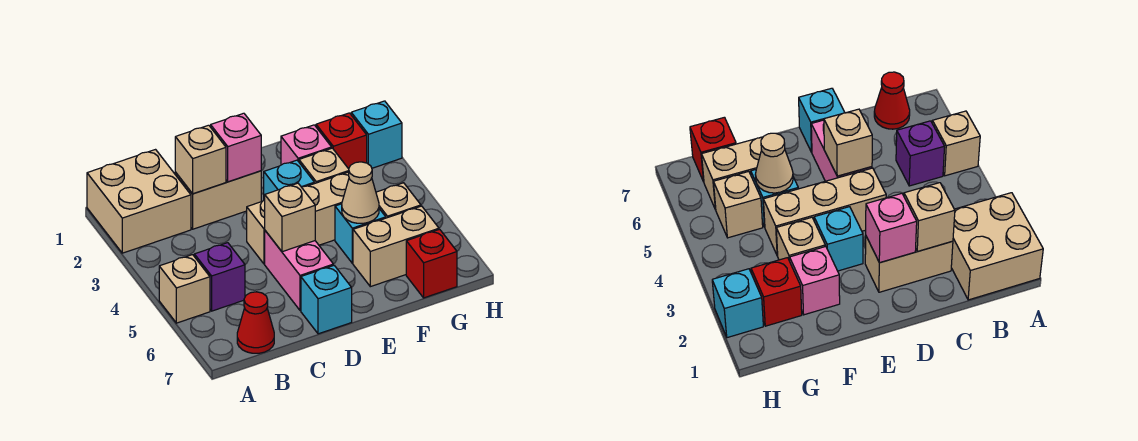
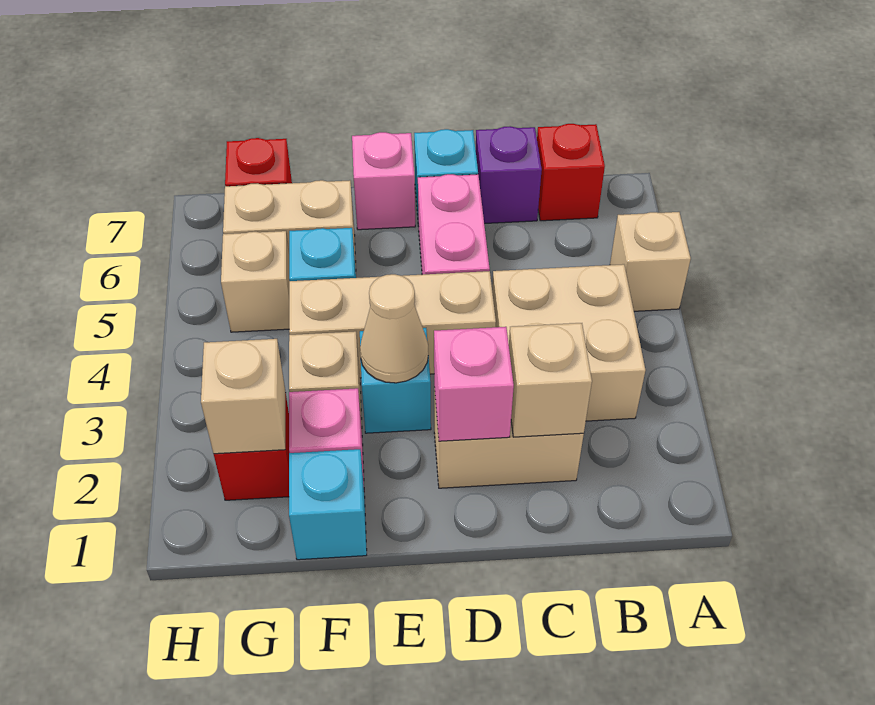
tan 2x2 brick [87,150,191,253] -> tan 2x2 brick moved to [492,264,646,421]
purple 1x1 brick [194,243,245,311] -> purple 1x1 brick moved to [476,126,542,224]
red 1x1 cone [237,292,274,353] -> red 1x1 brick [537,124,605,221]
tan 1x1 brick [265,183,315,252] -> tan 1x1 brick moved to [201,339,286,454]
none -> pink 1x1 brick [352,132,415,230]
tan 1x1 cone [342,162,379,223] -> tan 1x1 cone moved to [360,274,428,383]
cyan 1x1 brick [351,101,402,168] -> cyan 1x1 brick moved to [289,449,367,560]

